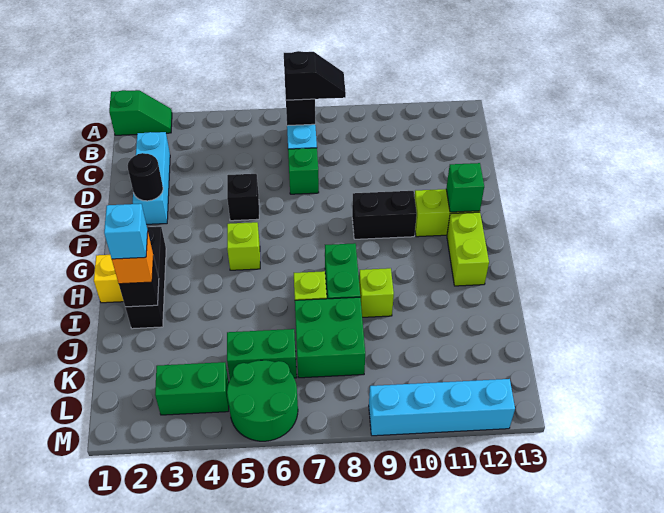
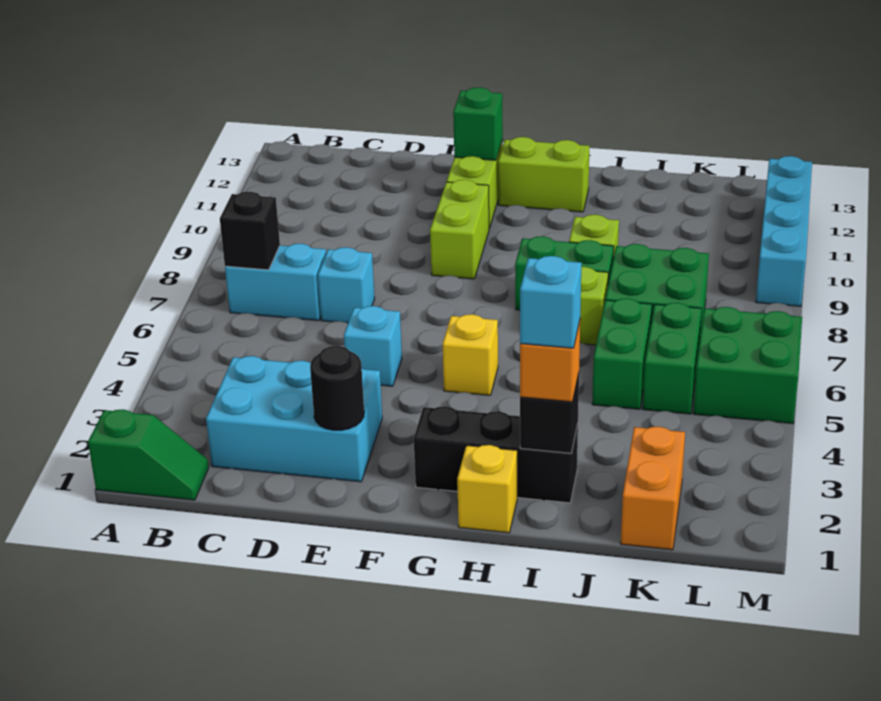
green 1x2 slope [109,90,172,135] -> green 1x2 slope turned to [88,409,209,500]
black 1x2 slope [284,51,346,100] -> none
cyan 1x3 brick [133,132,170,224] -> cyan 2x3 brick [206,356,382,482]
green 1x1 brick [288,148,319,194] -> cyan 1x1 brick [318,247,375,323]
black 1x1 brick [227,174,259,221] -> cyan 1x1 brick [344,306,402,386]
black 1x2 brick [352,191,417,239] -> lime 1x2 brick [430,180,489,279]
lime 1x1 brick [227,222,260,270] -> yellow 1x1 brick [443,314,498,395]
none -> orange 1x2 brick [621,427,685,550]
green 1x2 brick [155,362,229,415] -> green 1x2 brick moved to [592,298,652,409]
green 2x2 round brick [227,360,298,441] -> green 2x2 brick [693,307,802,424]

